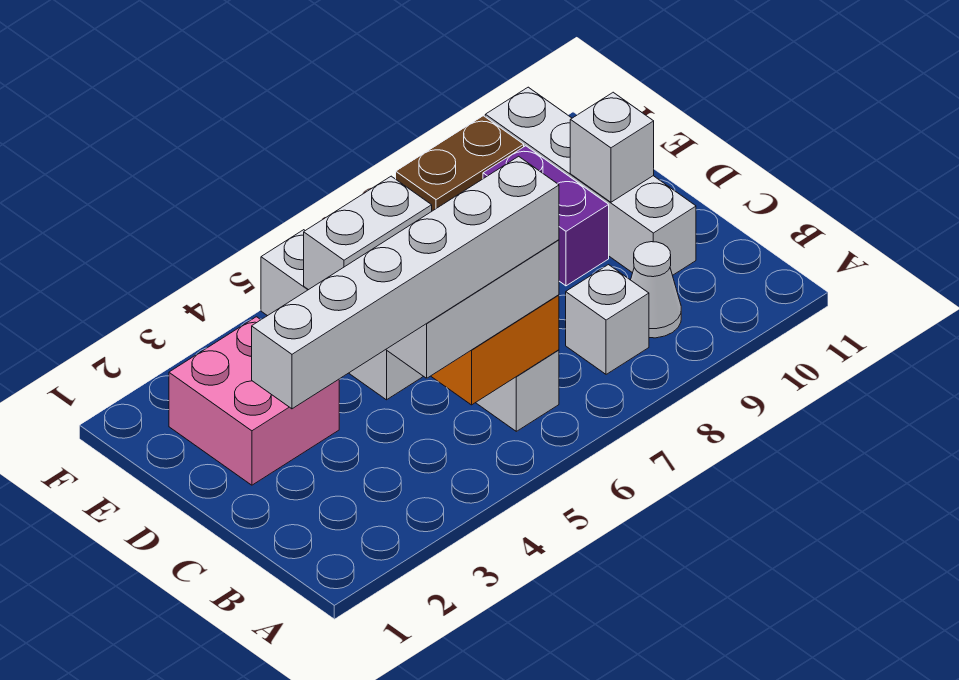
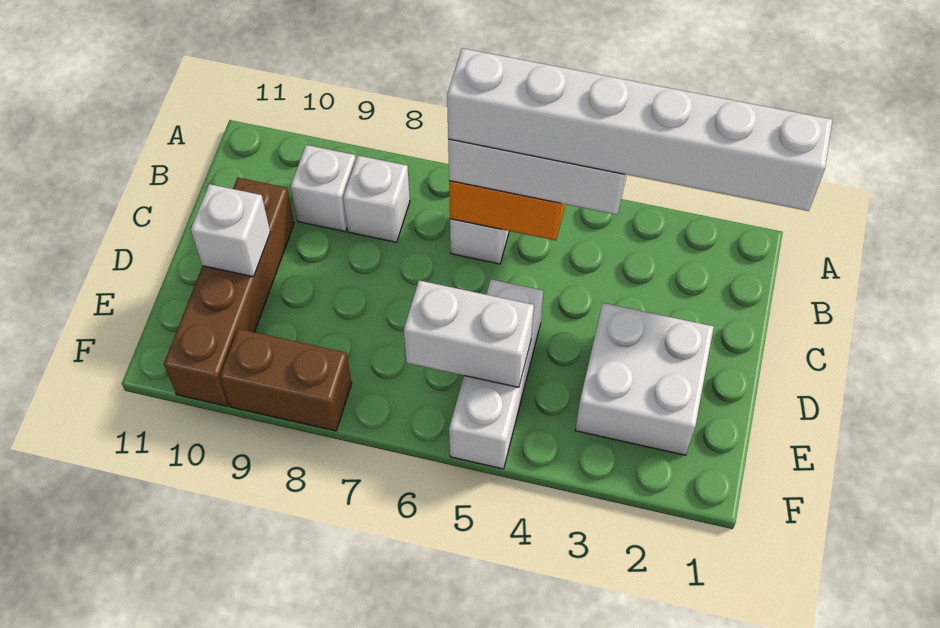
white 1x1 cone [631,242,681,338] -> white 1x1 brick [291,145,356,232]
white 1x4 brick [485,87,696,275] -> brown 1x4 brick [164,178,294,406]
pink 2x2 brick [169,317,339,485] -> white 2x2 brick [575,303,714,455]
purple 1x2 brick [483,146,609,286] -> none

